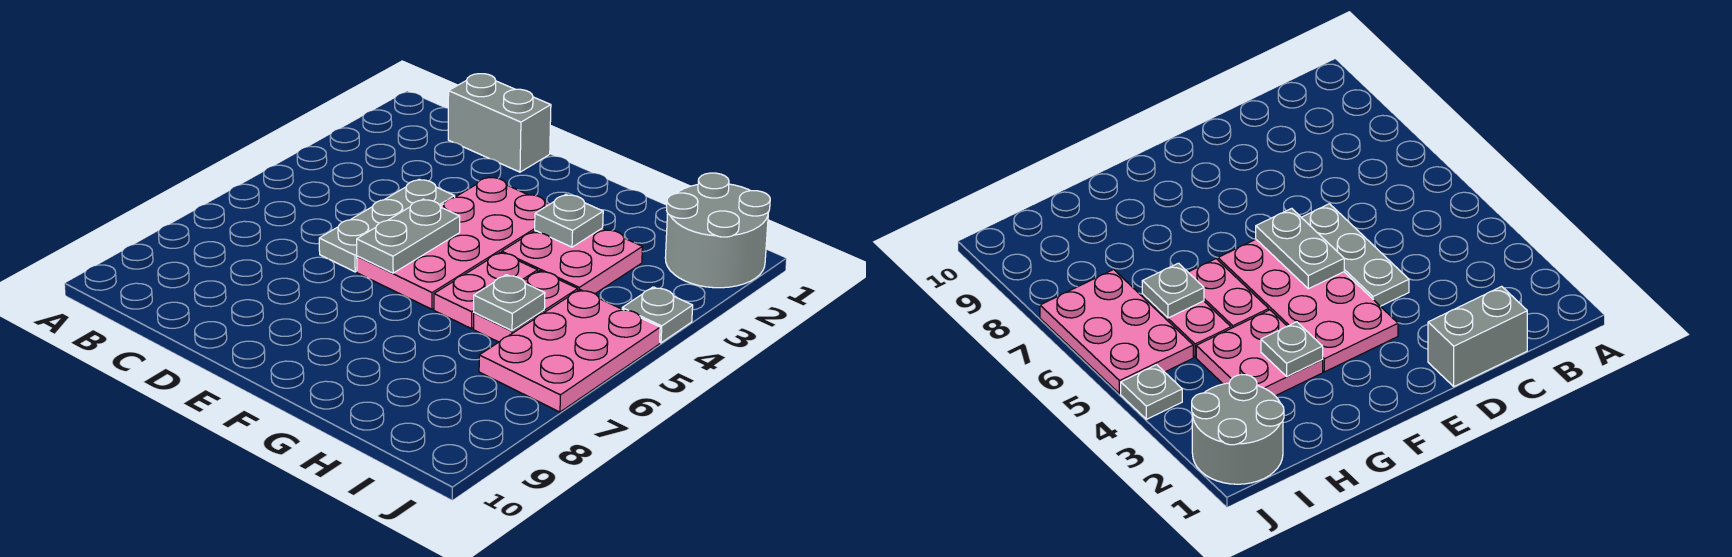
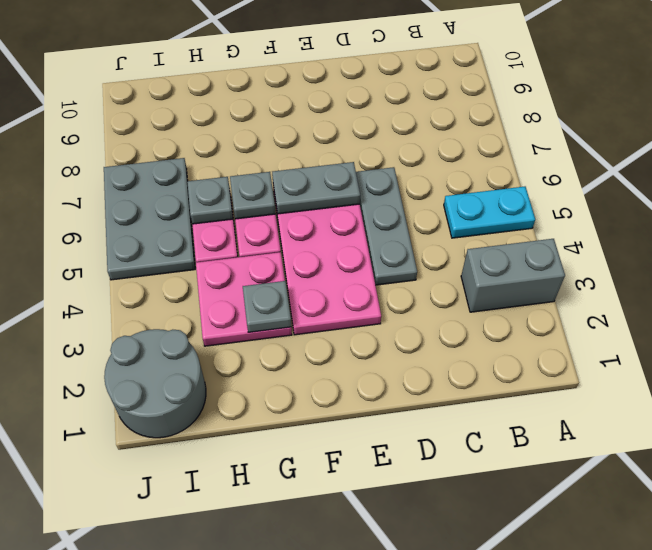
none -> cyan 1x2 plate [444,187,535,238]
grey 1x2 brick [448,74,551,172] -> grey 1x2 brick moved to [461,239,565,312]
grey 1x2 plate [357,199,460,273] -> grey 1x2 plate turned to [272,162,360,214]
pink 2x3 plate [479,290,660,412] -> grey 2x3 plate [104,158,195,280]
grey 1x1 plate [622,287,693,343] -> grey 1x1 plate moved to [230,172,275,219]

